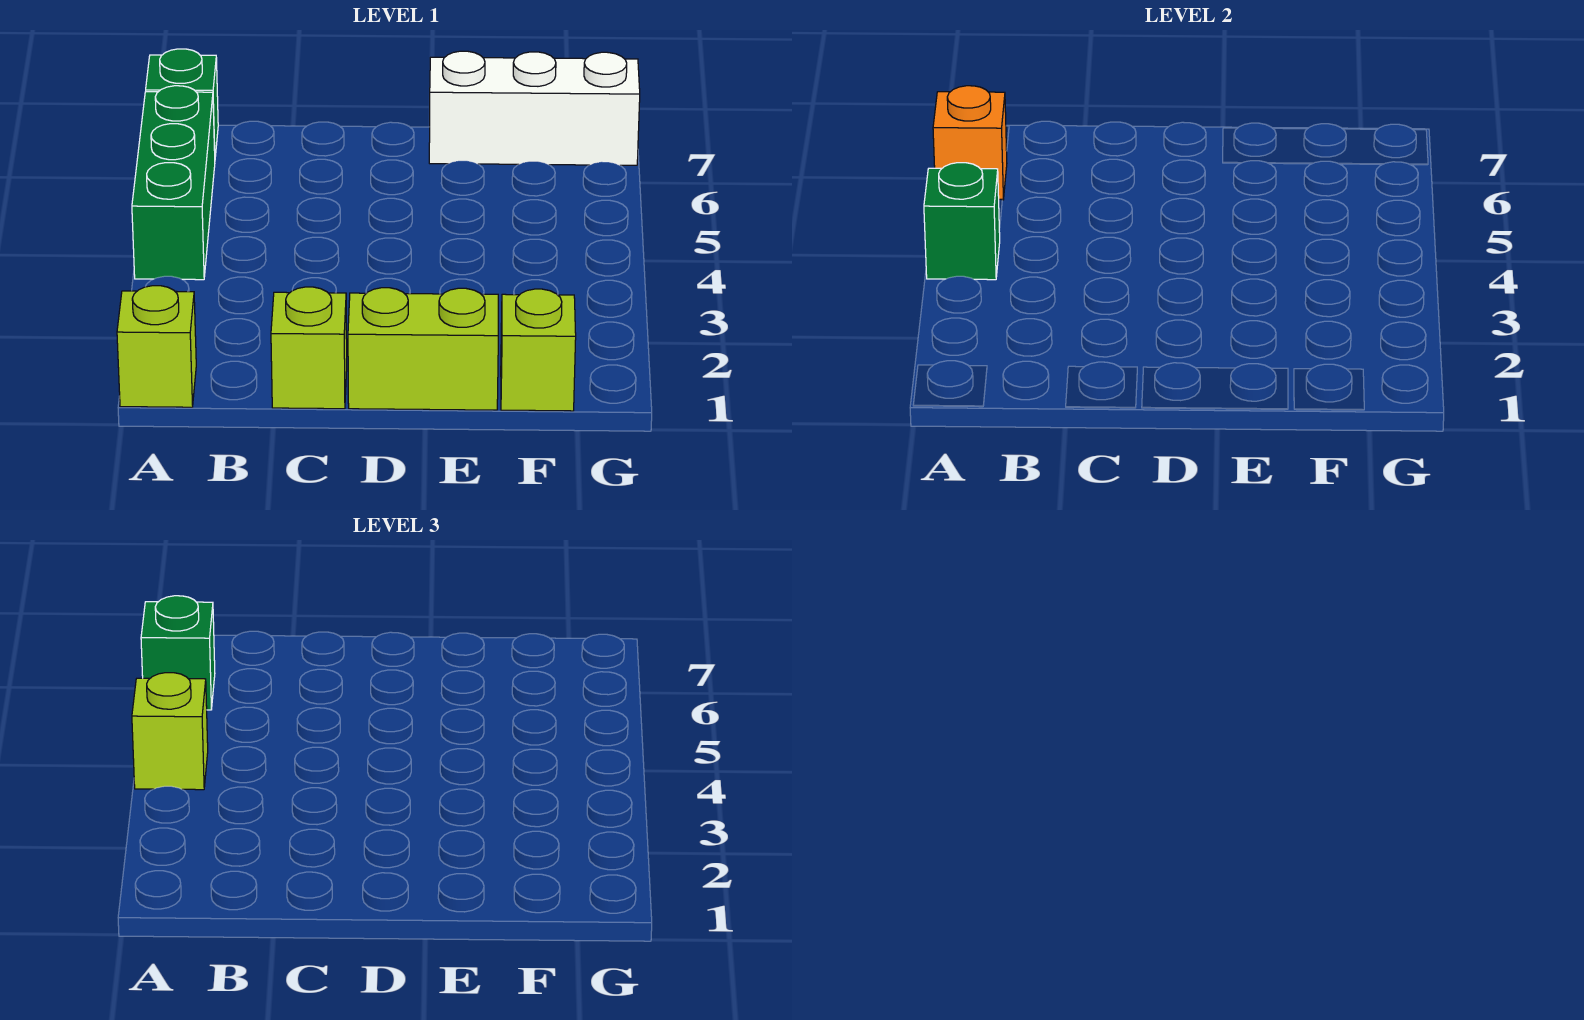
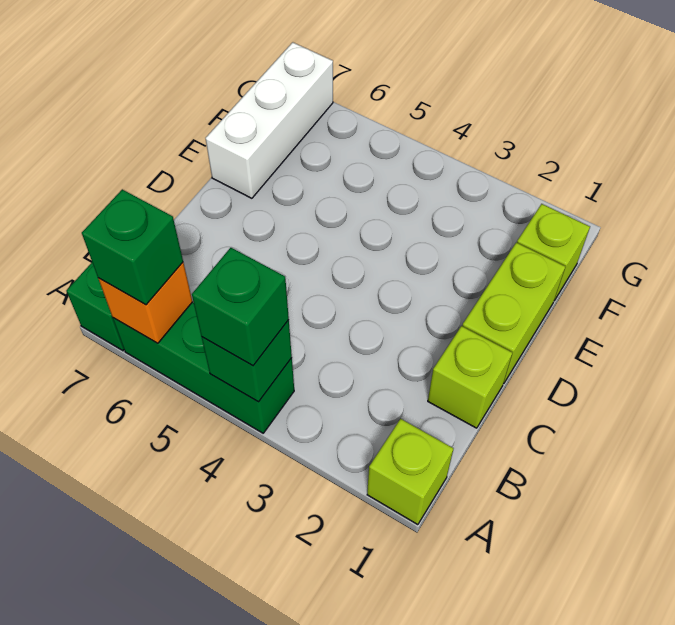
lime 1x1 brick [132,673,208,790] -> green 1x1 brick [192,248,289,366]

